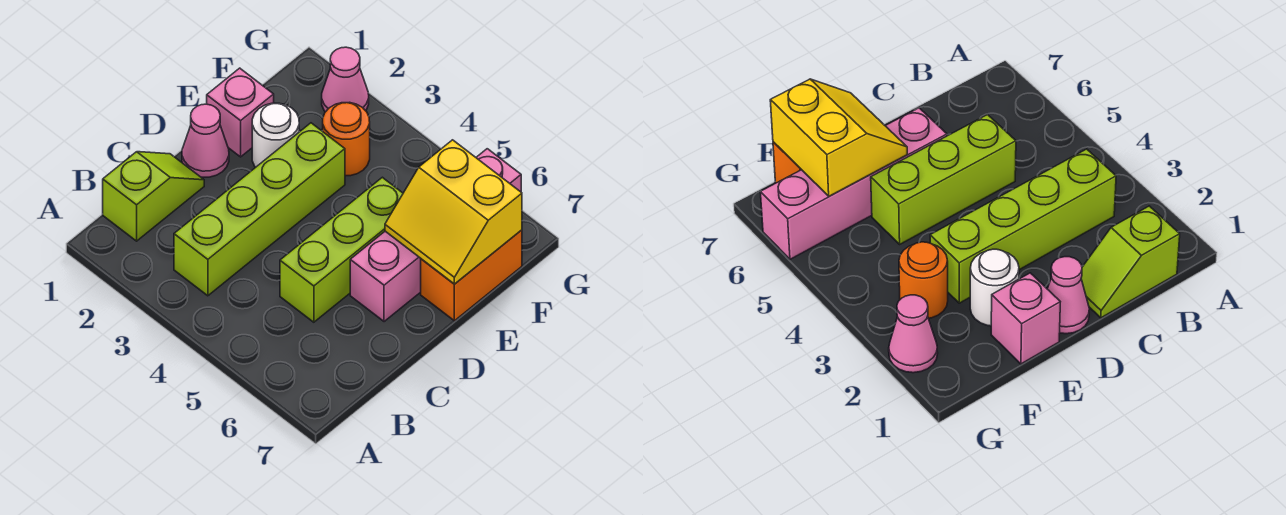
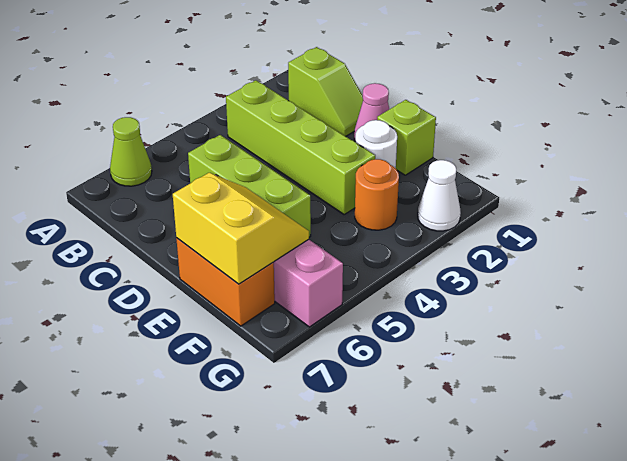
none -> lime 1x1 cone [110,117,152,186]
pink 1x1 brick [207,68,274,157] -> lime 1x1 brick [377,100,436,175]
yellow 2x2 slope [385,140,522,284] -> yellow 2x2 slope turned to [173,173,309,284]
pink 1x1 cone [322,47,369,112] -> white 1x1 cone [418,160,461,231]

